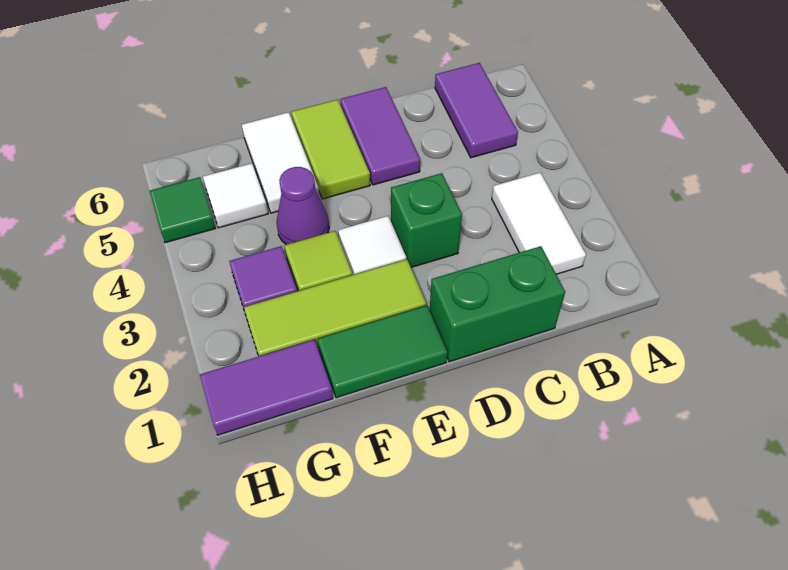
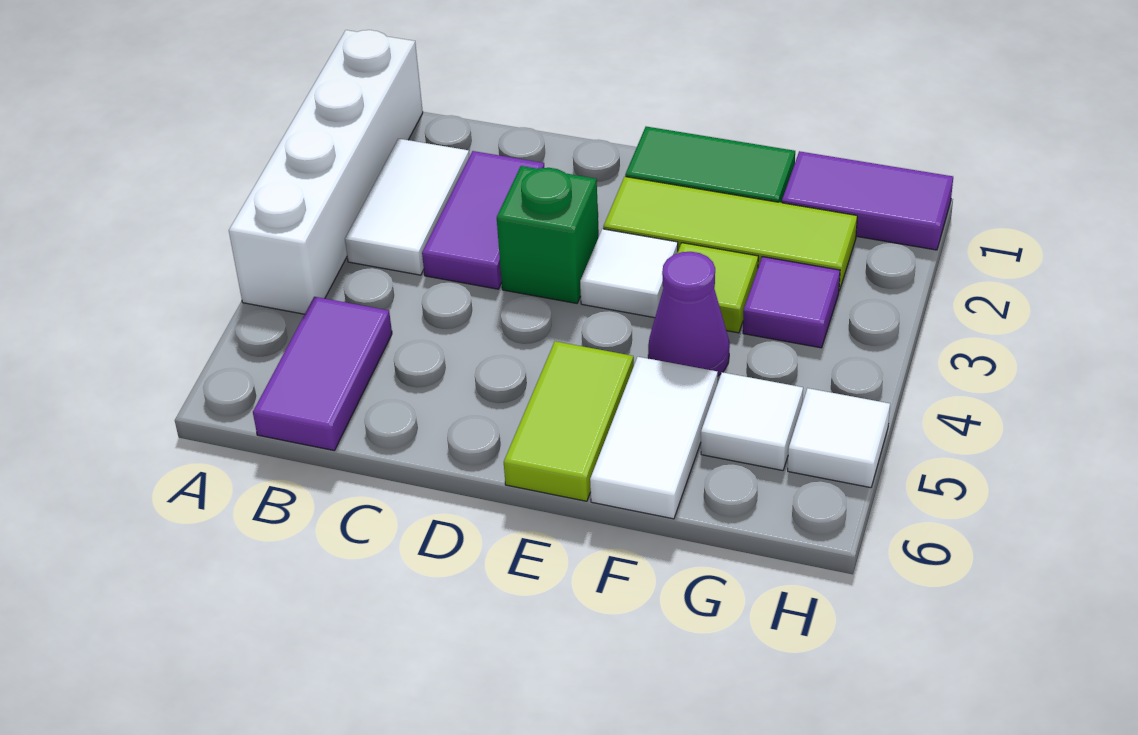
none -> white 1x4 brick [229,30,423,314]
green 1x2 brick [430,246,565,362] -> none
purple 1x2 tile [340,87,420,185] -> purple 1x2 tile moved to [422,151,544,289]
green 1x1 tile [150,177,216,243] -> white 1x1 tile [788,388,890,488]

